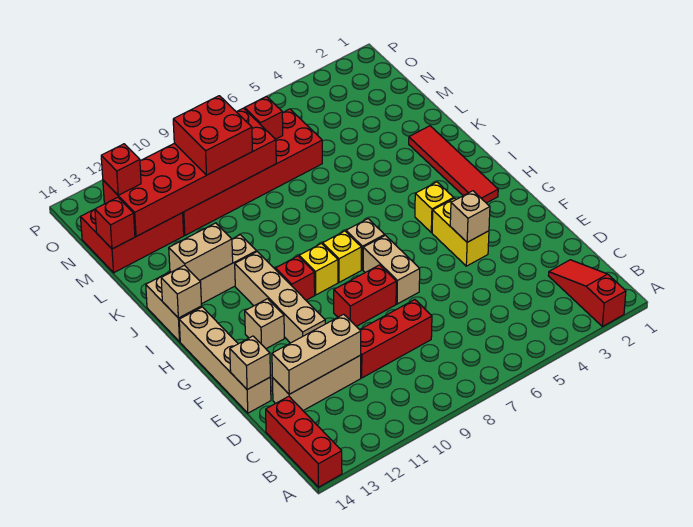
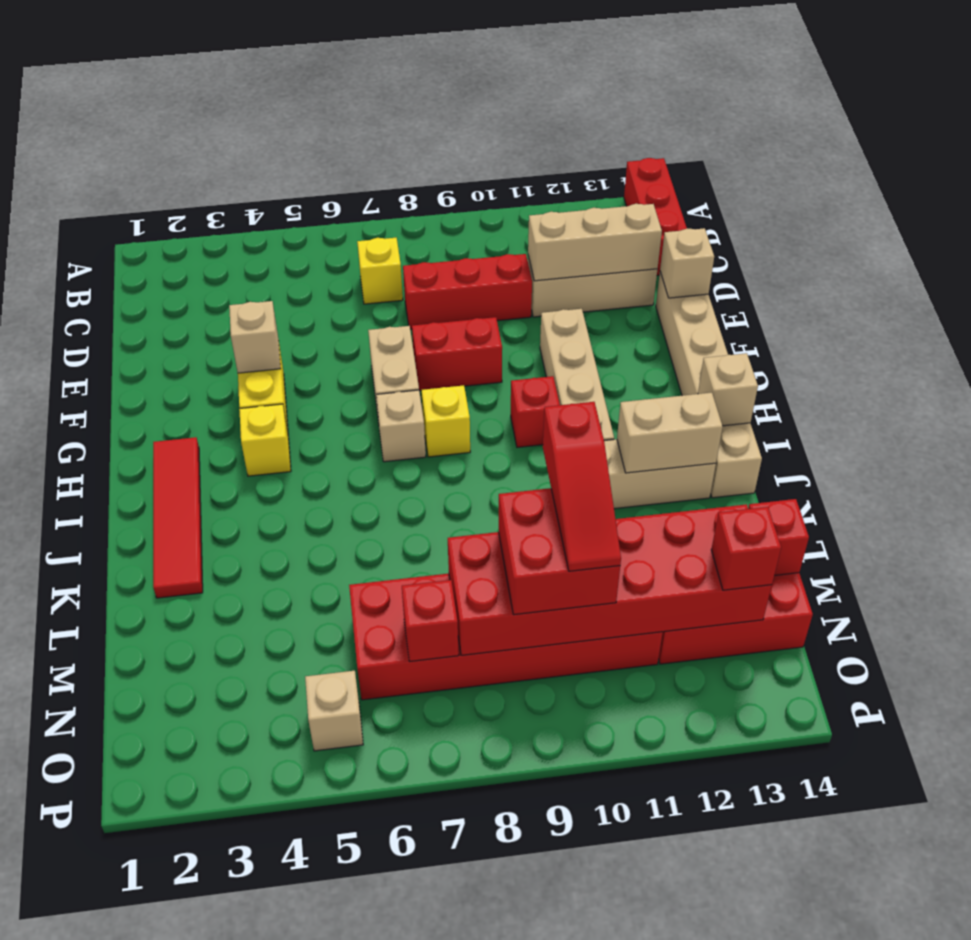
red 1x3 slope [548,260,626,327] -> red 1x3 slope moved to [543,402,621,571]
tan 1x1 brick [245,299,284,349] -> tan 1x1 brick moved to [305,671,363,751]
yellow 1x1 brick [299,244,338,295] -> yellow 1x1 brick moved to [357,238,403,304]

